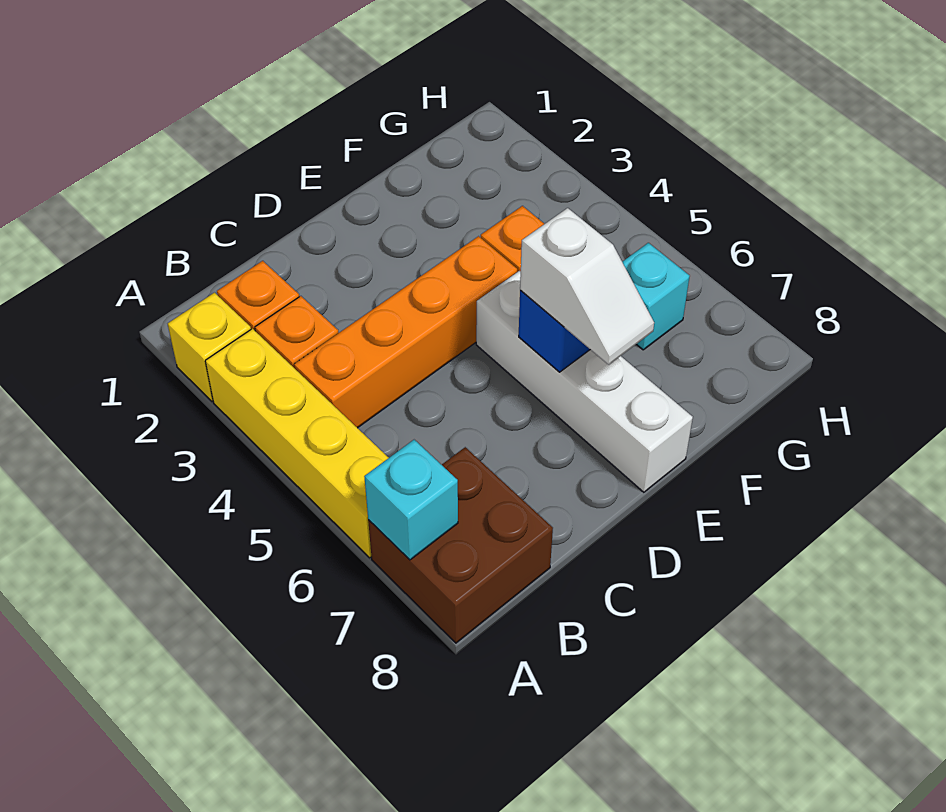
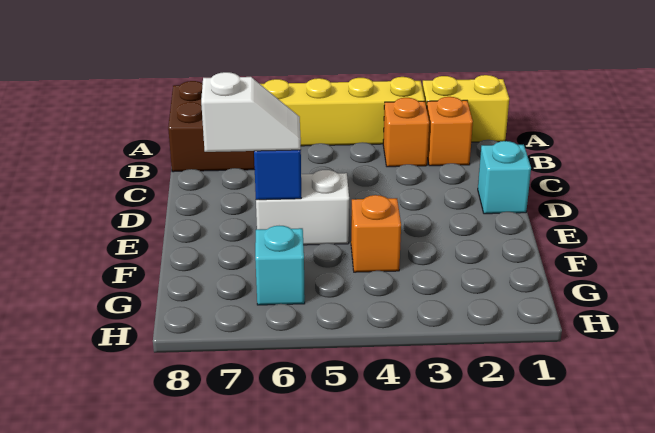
yellow 1x1 brick [168,293,251,402] -> yellow 1x2 brick [422,75,509,142]
cyan 1x1 brick [364,440,458,560] -> cyan 1x1 brick moved to [478,141,531,214]
orange 1x4 brick [294,236,517,428] -> none
white 1x4 brick [476,271,693,492] -> white 1x2 brick [256,170,349,245]
white 1x2 slope [520,208,654,365] -> white 1x2 slope turned to [201,72,301,152]

